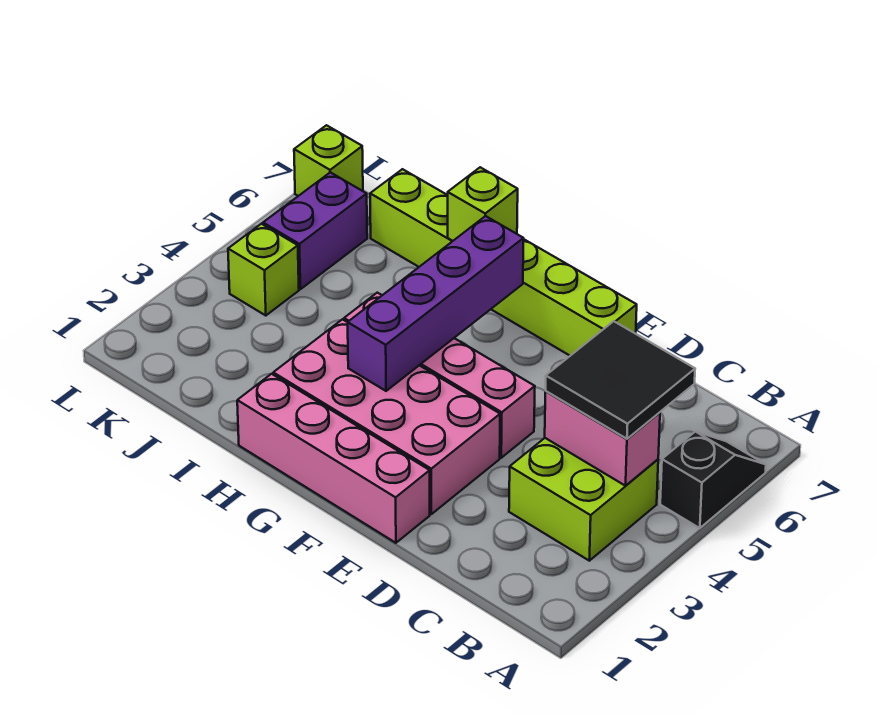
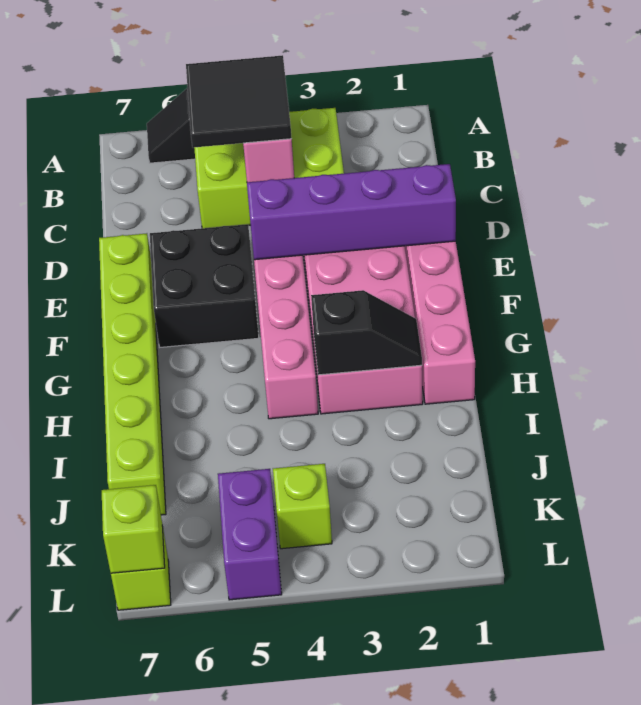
lime 2x2 brick [509,438,658,561] -> lime 2x3 brick [194,108,344,228]
none -> black 2x2 brick [150,224,259,347]
purple 1x4 brick [348,216,524,391] -> purple 1x4 brick moved to [247,164,456,260]
none -> black 1x2 slope [311,290,422,375]
lime 1x1 brick [448,167,518,241] -> lime 1x1 brick moved to [102,485,165,573]
purple 1x2 brick [263,172,367,289] -> purple 1x2 brick turned to [218,469,282,600]

